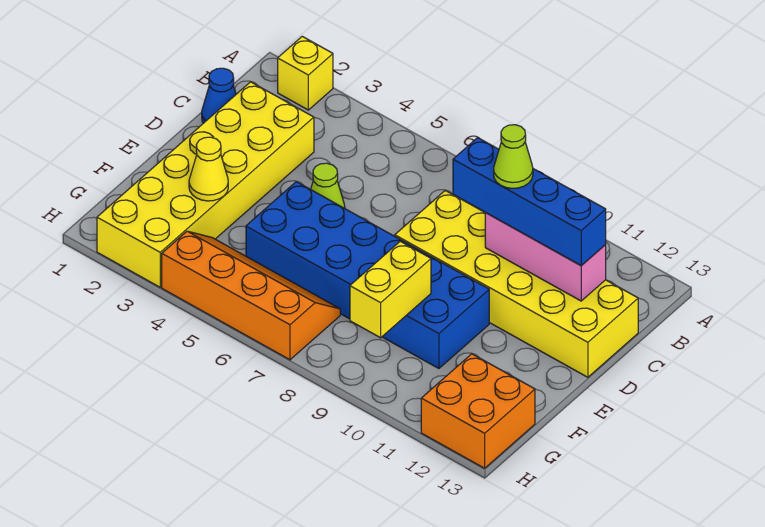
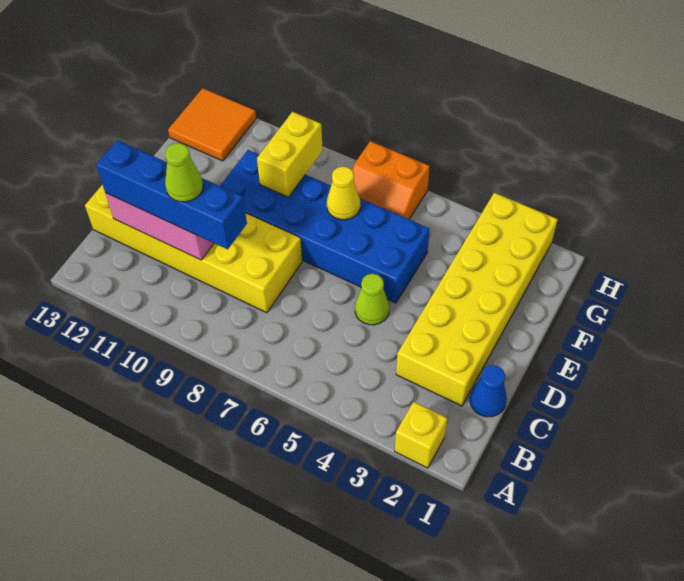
yellow 1x1 cone [189,137,228,201] -> yellow 1x1 cone moved to [327,166,360,220]
orange 2x4 slope [162,231,340,360] -> orange 2x2 slope [352,141,430,219]
orange 2x2 brick [421,354,535,468] -> orange 2x2 tile [168,88,256,161]

